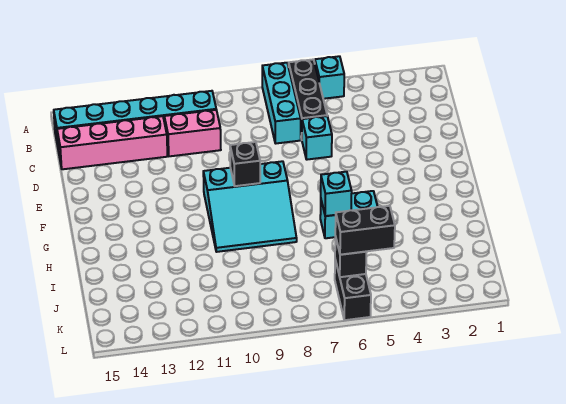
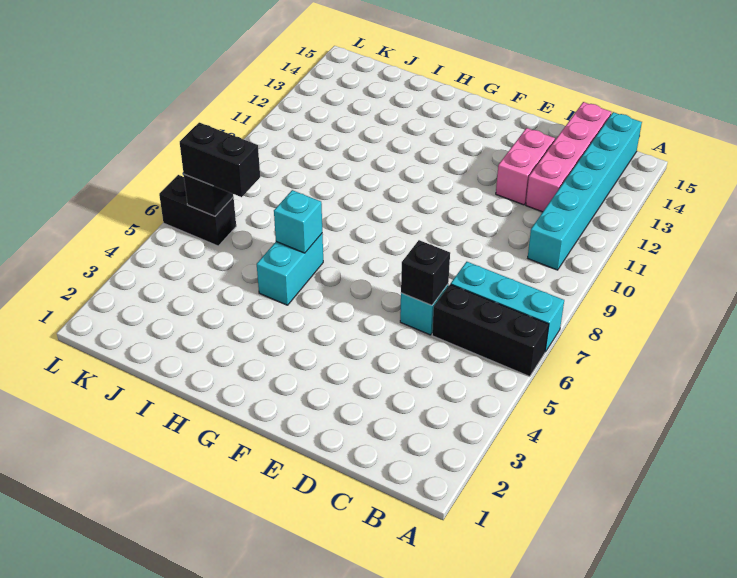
cyan 1x1 brick [315,56,344,99] -> none
pink 1x2 brick [164,110,221,156] -> pink 1x2 brick moved to [496,128,555,205]
cyan 3x3 slope [203,161,297,252] -> none
black 1x1 brick [230,142,260,186] -> black 1x1 brick moved to [401,240,450,305]
black 1x2 brick [335,206,395,255] -> black 1x2 brick turned to [180,123,260,197]

